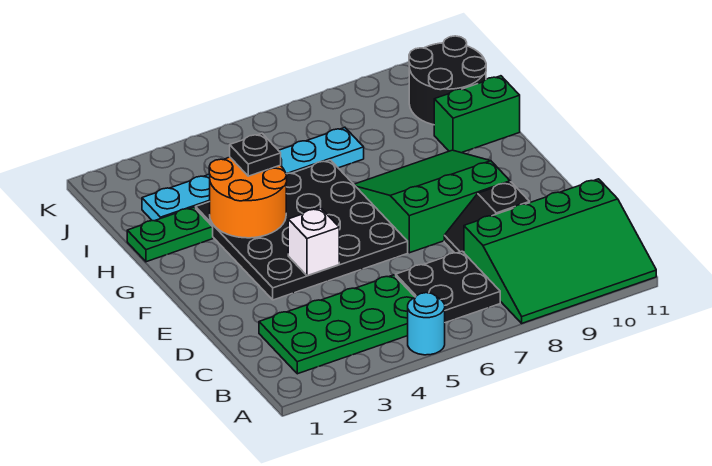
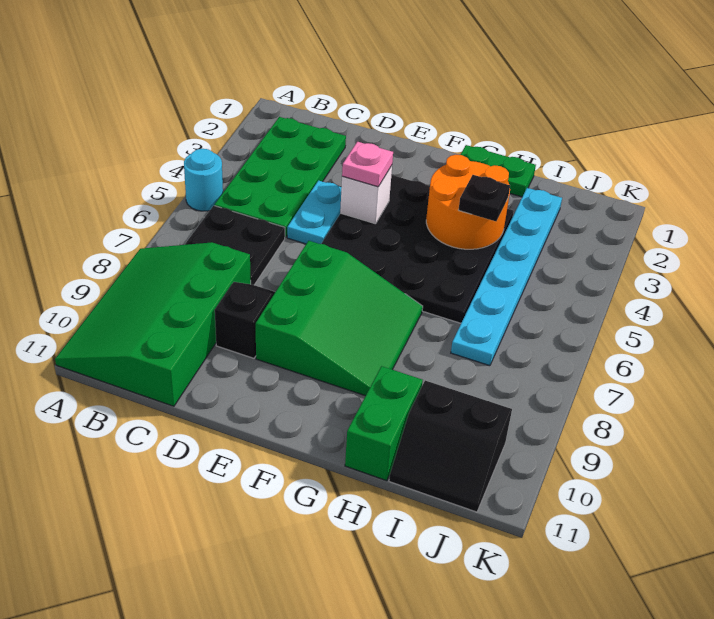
none -> cyan 1x2 plate [287,180,342,244]
none -> pink 1x1 plate [342,142,393,187]
green 1x2 plate [127,207,213,262] -> green 1x2 plate turned to [461,145,536,197]
black 2x2 round brick [409,36,486,125] -> black 2x2 slope [389,381,512,512]

